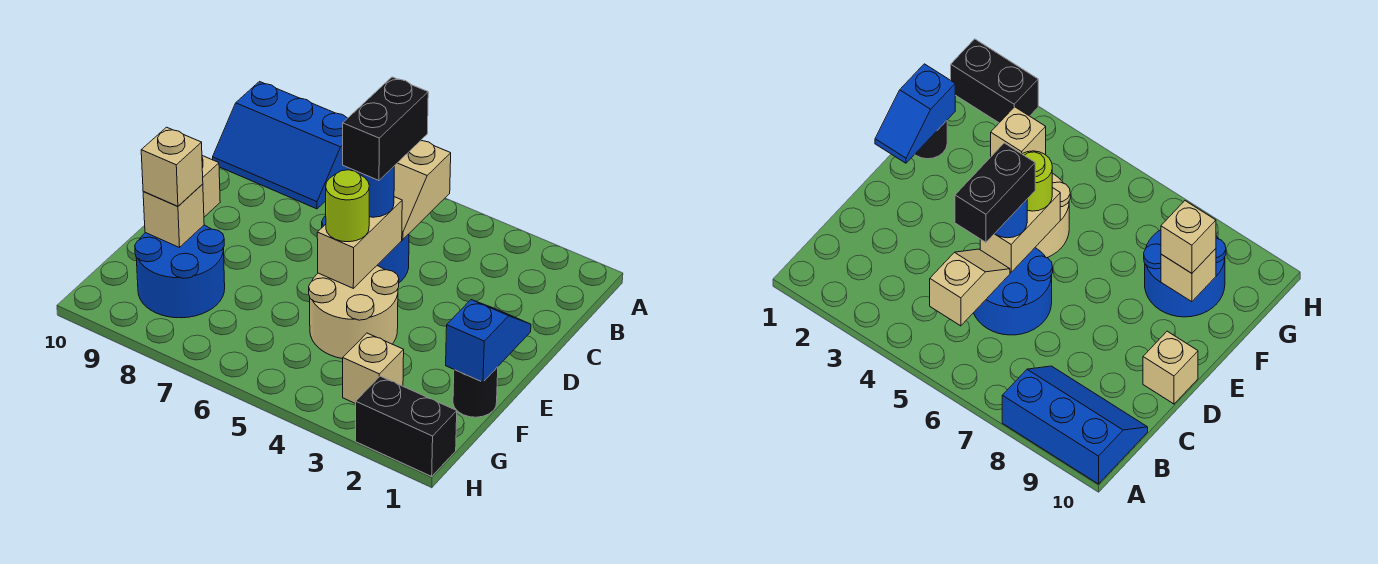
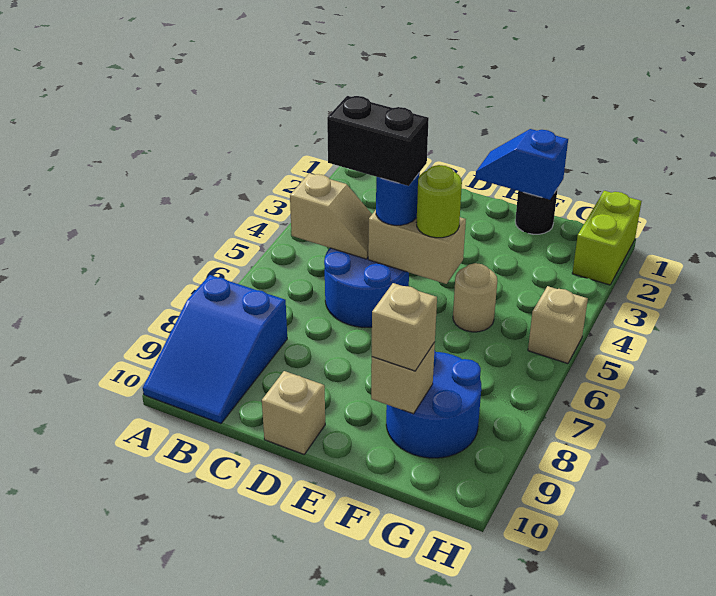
blue 2x3 slope [213,82,351,209] -> blue 2x3 slope turned to [143,275,287,424]
tan 2x2 round brick [309,266,399,359] -> tan 1x1 round brick [453,263,497,332]
tan 1x1 brick [343,333,404,404] -> tan 1x1 brick moved to [528,286,588,364]
black 1x2 brick [355,376,457,476] -> lime 1x2 brick [572,191,642,285]

